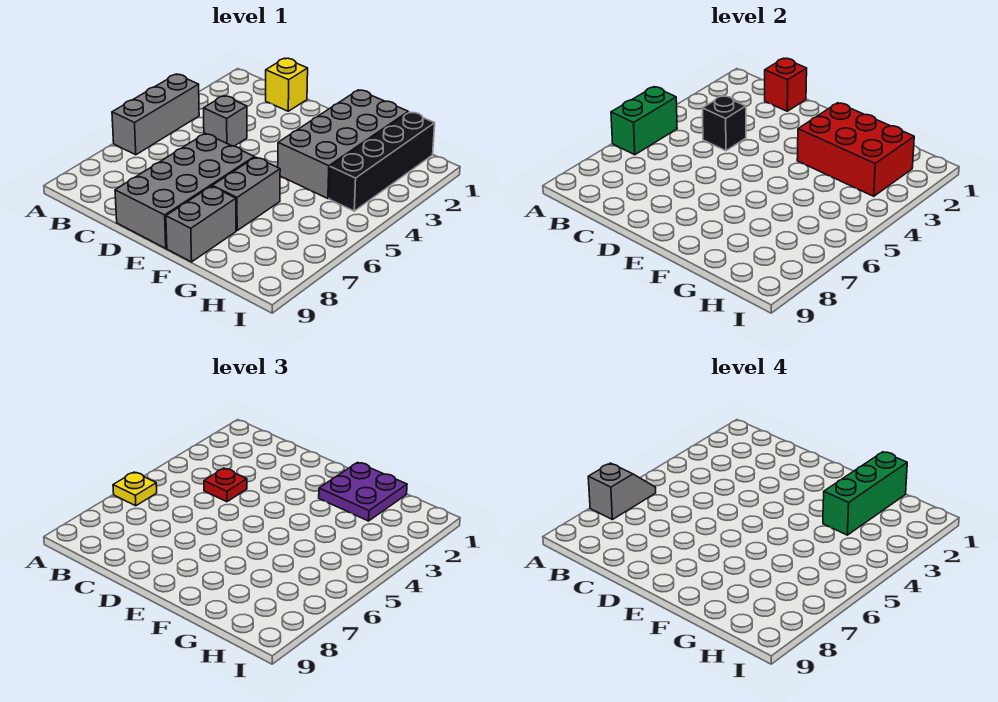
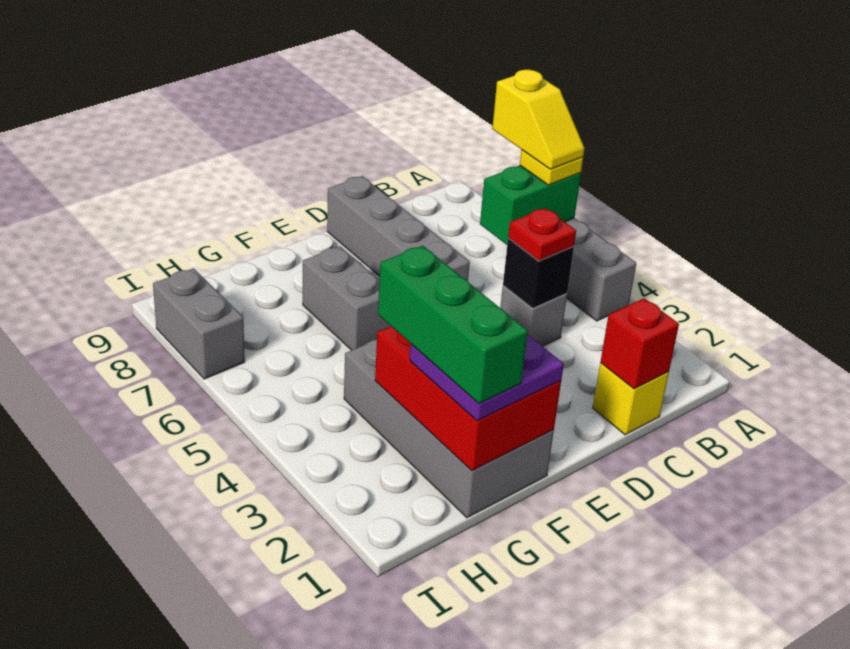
green 1x2 brick [611,87,677,155] -> green 1x2 brick turned to [480,166,581,245]
grey 1x2 slope [588,463,656,520] -> yellow 1x2 slope [492,70,585,169]
grey 2x4 brick [115,133,254,248] -> grey 1x4 brick [327,176,470,281]
red 2x3 brick [797,103,914,196] -> red 2x3 brick turned to [375,326,561,471]
grey 1x2 brick [166,186,236,262] -> grey 1x2 brick moved to [153,268,245,379]
black 1x4 brick [329,112,435,211] -> none

